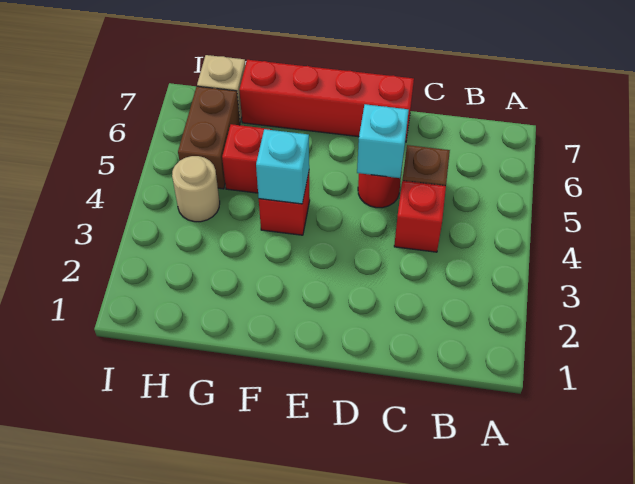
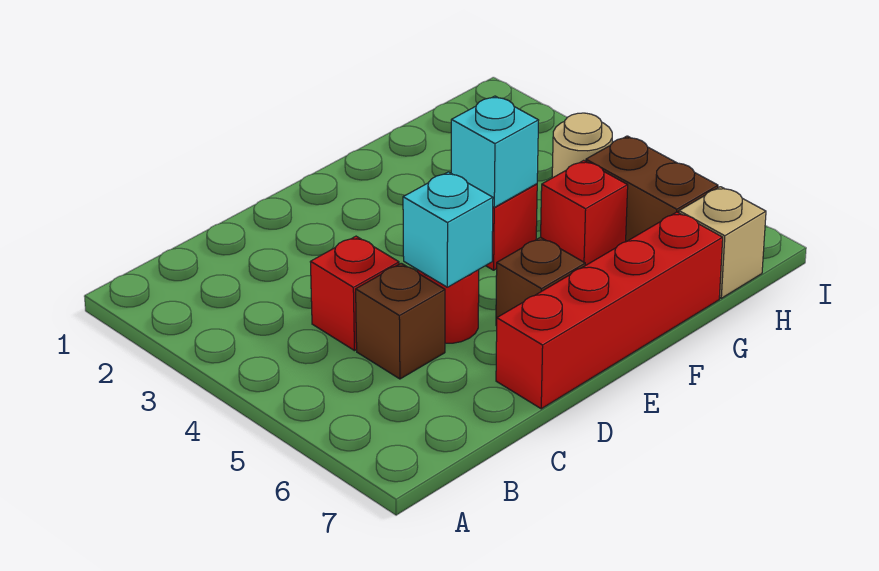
none -> brown 1x1 brick [496,237,585,326]

